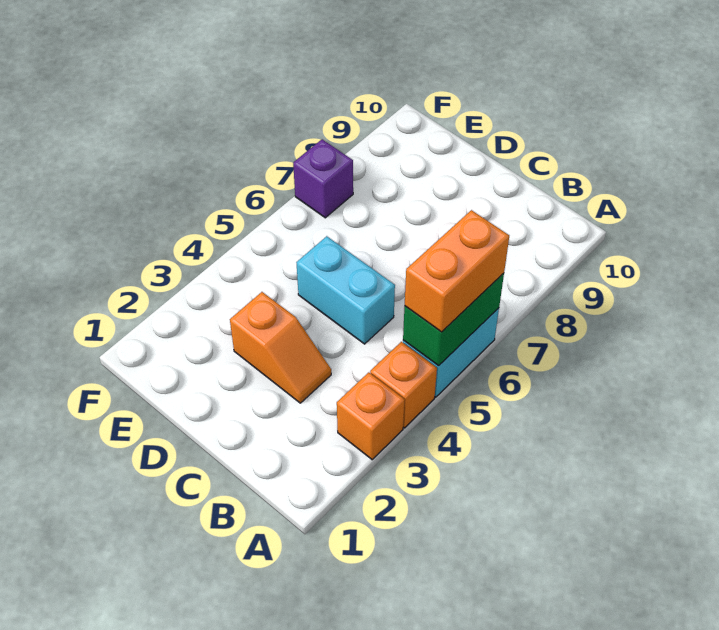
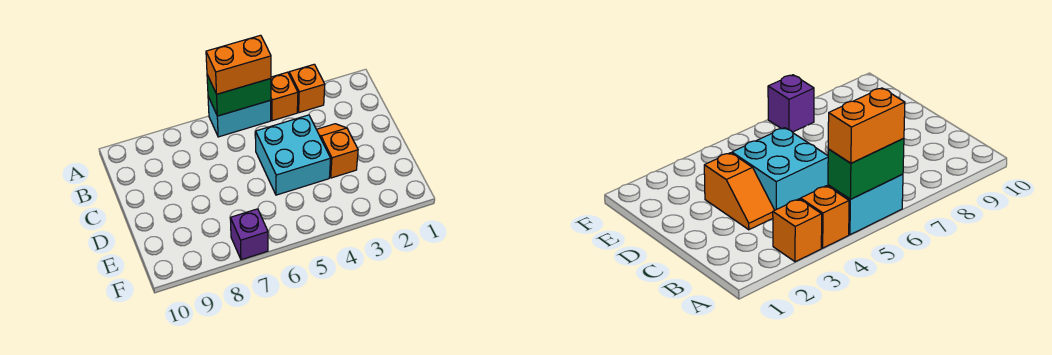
cyan 1x2 brick [296,236,395,344] -> cyan 2x2 brick [256,115,331,195]

